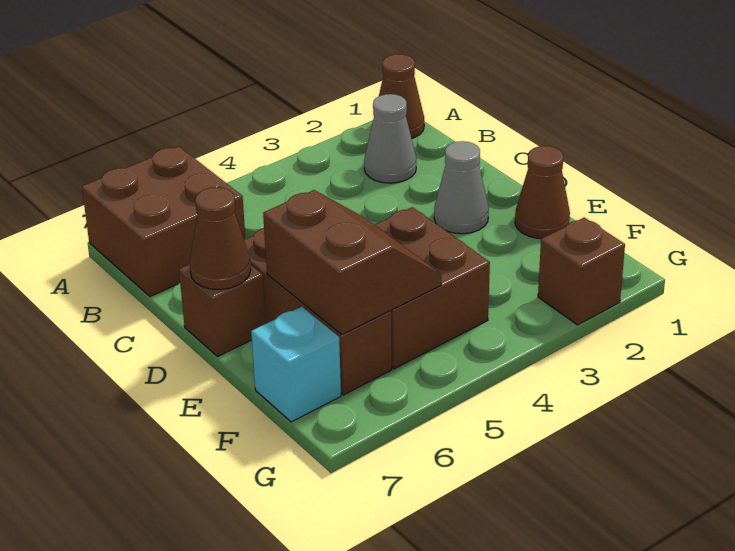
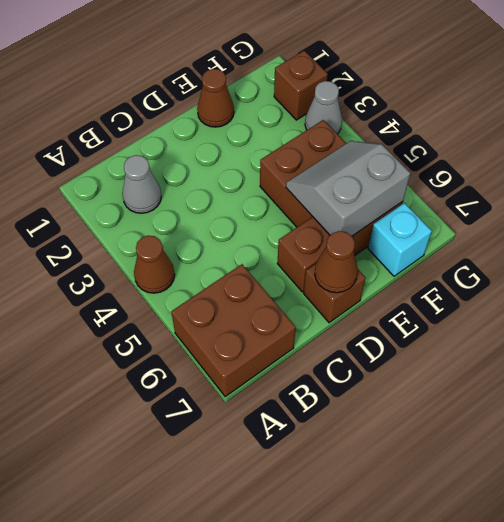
brown 1x1 cone [379,54,424,139] -> brown 1x1 cone moved to [134,236,175,293]
grey 1x1 cone [434,141,489,234] -> grey 1x1 cone moved to [305,81,342,134]
brown 2x2 slope [263,190,442,334] -> grey 2x2 slope [286,141,410,236]

